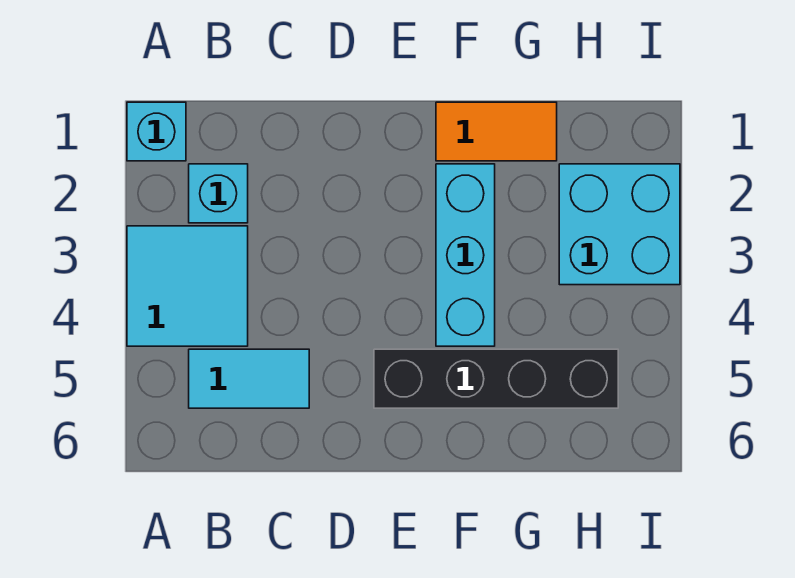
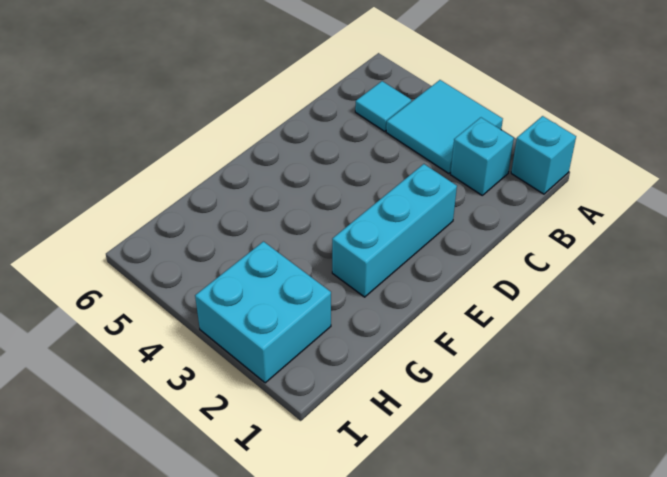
cyan 1x2 tile [189,349,309,408] -> cyan 1x1 tile [355,81,411,131]
black 1x4 brick [374,349,618,408] -> none
orange 1x2 tile [436,102,557,161] -> none
cyan 1x3 brick [436,164,495,346] -> cyan 1x3 brick turned to [332,164,457,297]

